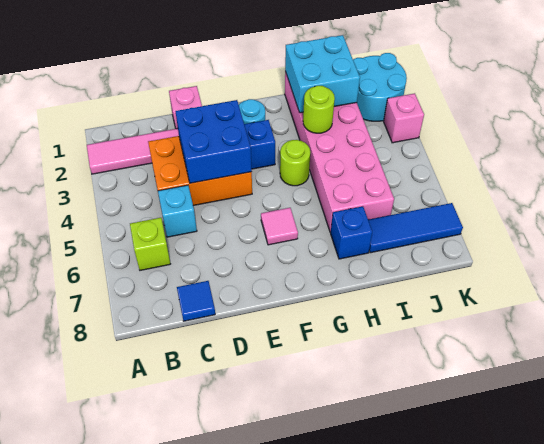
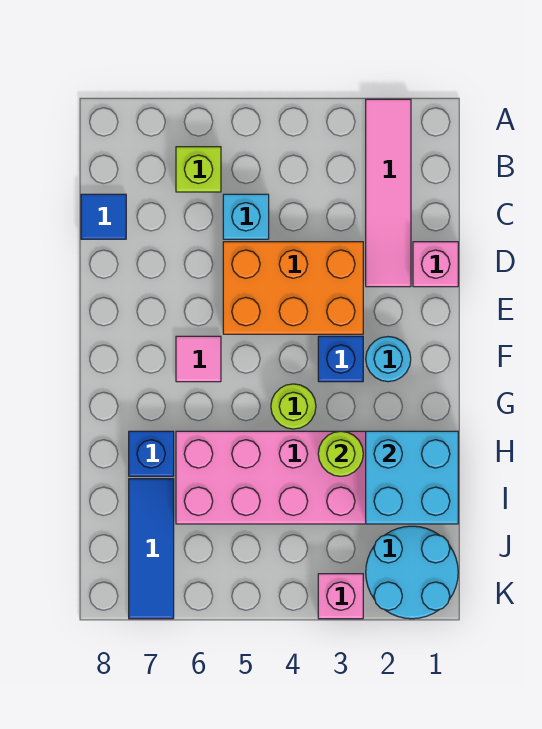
orange 2x3 brick [148,136,252,206] -> orange 2x3 brick turned to [223,242,363,334]
blue 2x2 brick [175,100,252,183] -> none

